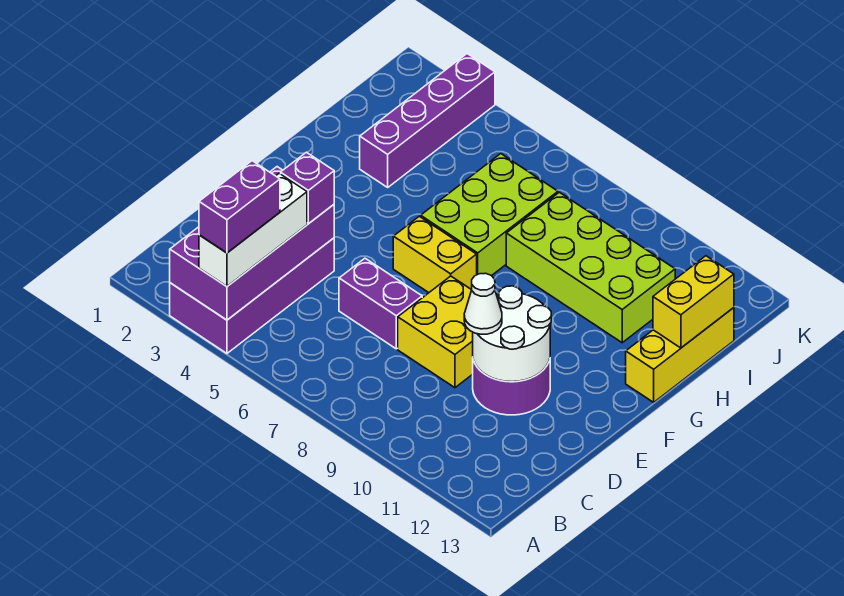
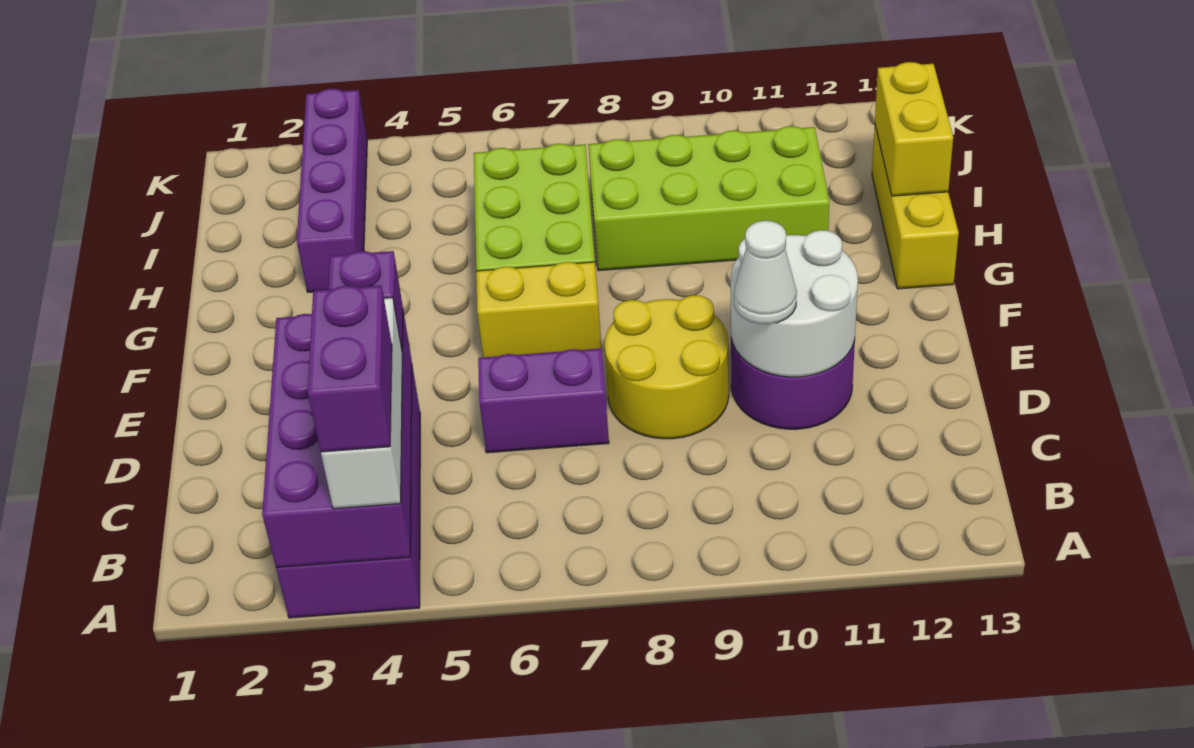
yellow 2x2 brick [398,276,473,388] -> yellow 2x2 round brick [605,295,729,439]

